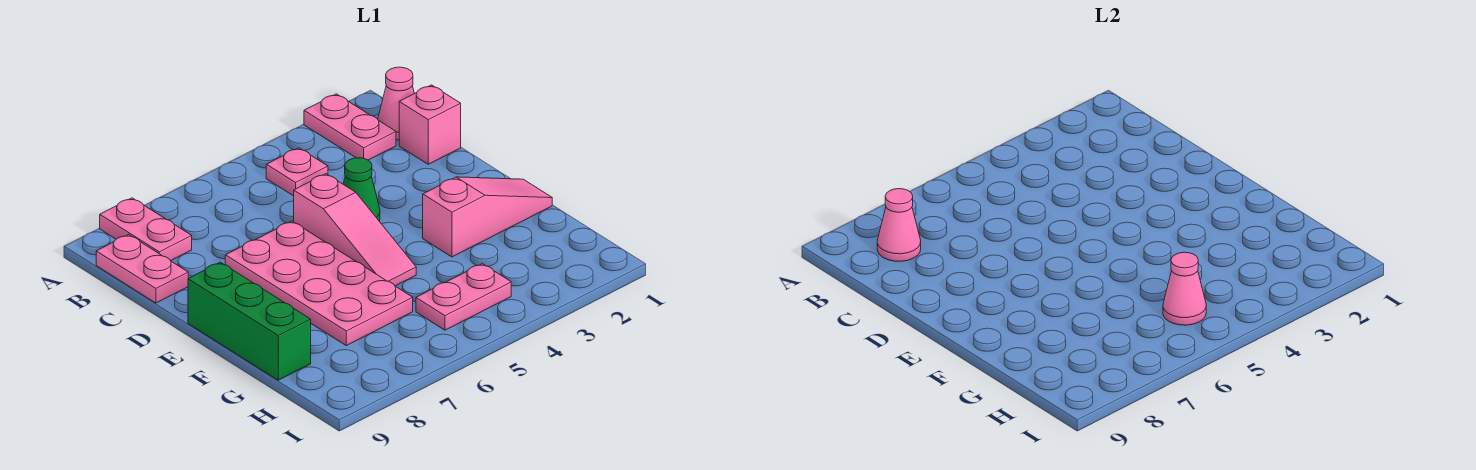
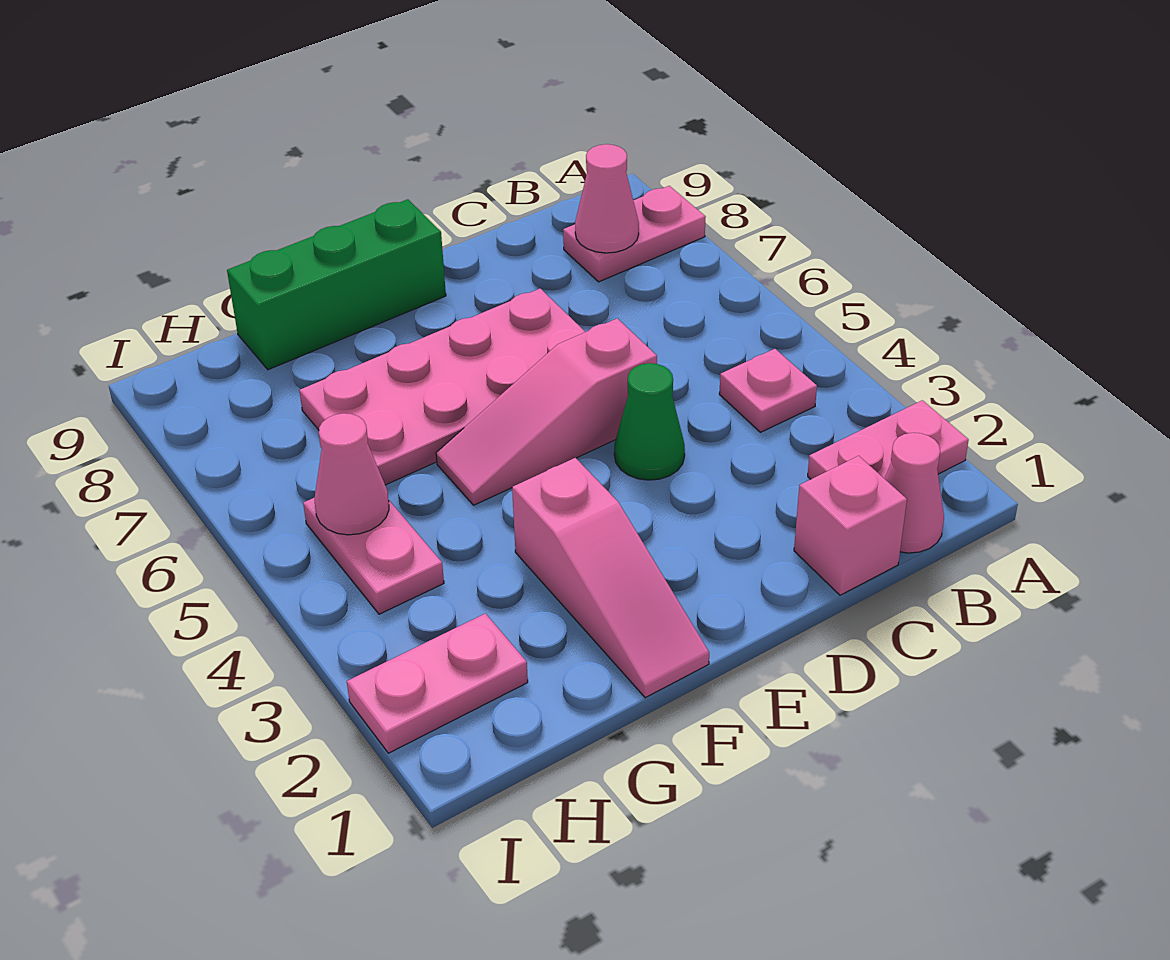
pink 1x2 plate [96,235,188,303] -> pink 1x2 plate moved to [347,613,528,753]

